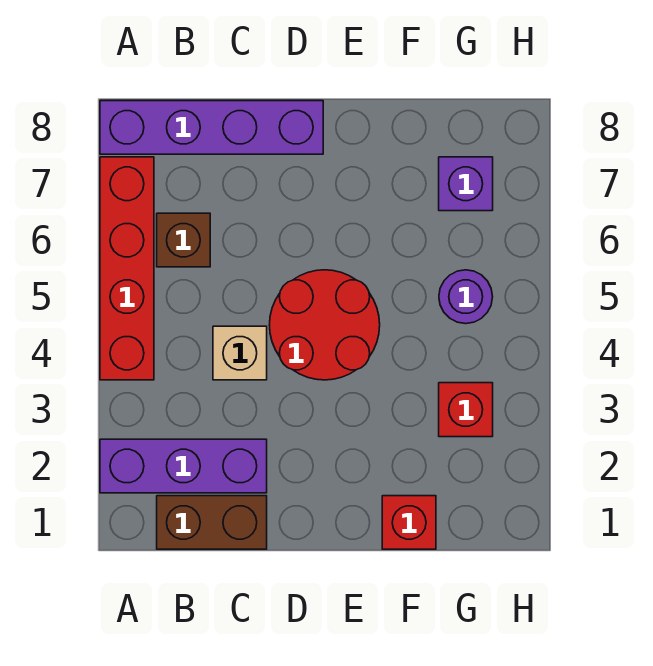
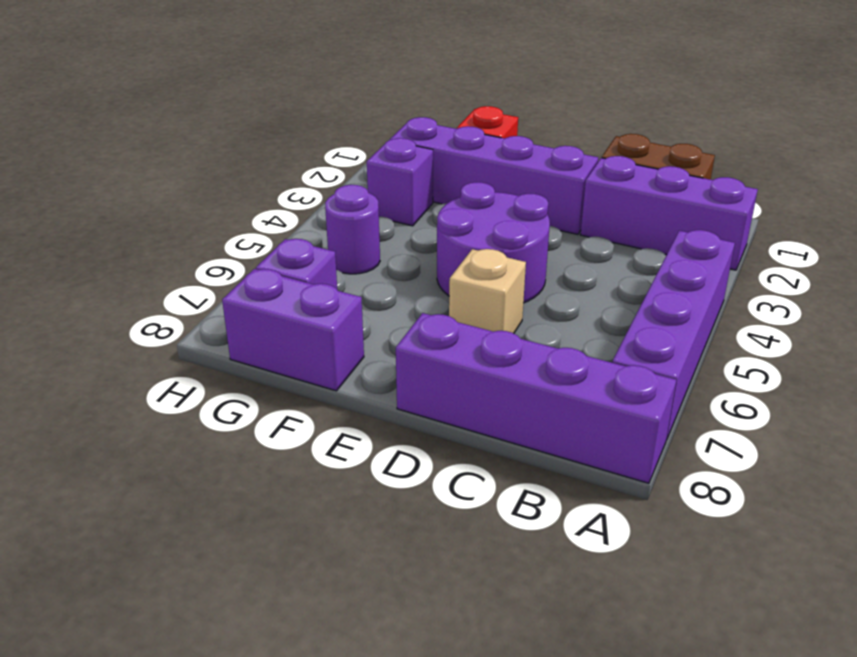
red 1x4 brick [100,157,154,380] -> purple 1x4 brick [612,230,735,440]
brown 1x1 brick [157,213,210,267] -> none
tan 1x1 brick [213,326,267,380] -> tan 1x1 brick moved to [449,249,526,333]
none -> purple 1x4 brick [390,117,598,235]
red 2x2 round brick [270,270,380,380] -> purple 2x2 round brick [437,182,550,303]
none -> purple 1x2 brick [222,269,364,391]
red 1x1 brick [439,383,493,437] -> purple 1x1 brick [367,138,433,226]

